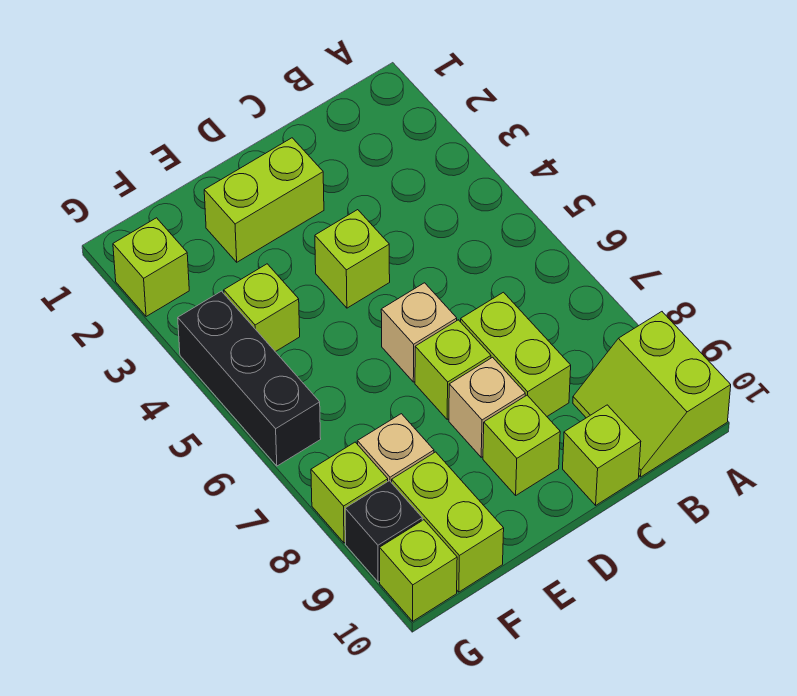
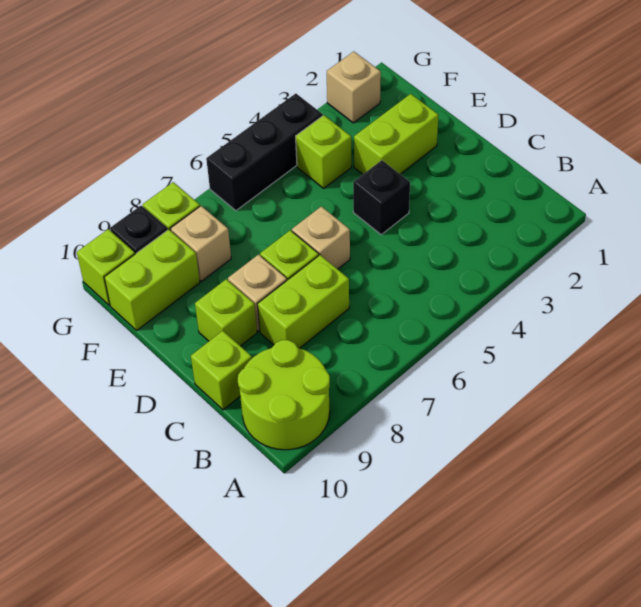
lime 2x2 slope [573,312,731,477] -> lime 2x2 round brick [238,340,330,450]
lime 1x2 brick [204,138,324,262] -> lime 1x2 brick turned to [354,94,438,174]
lime 1x1 brick [315,210,390,308] -> black 1x1 brick [353,160,410,235]
lime 1x1 brick [113,218,189,317] -> tan 1x1 brick [327,52,381,123]

